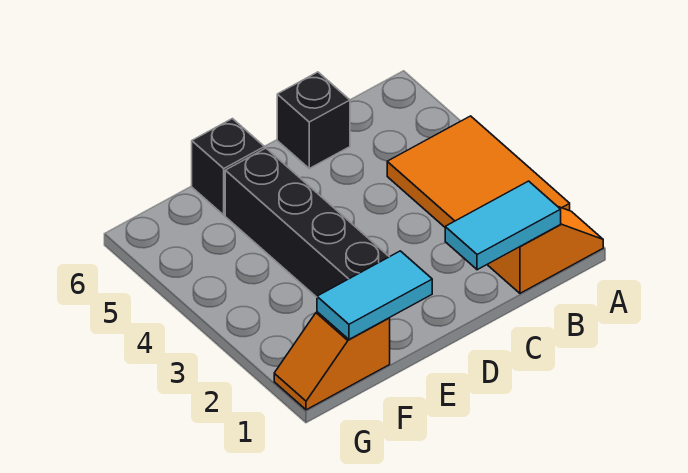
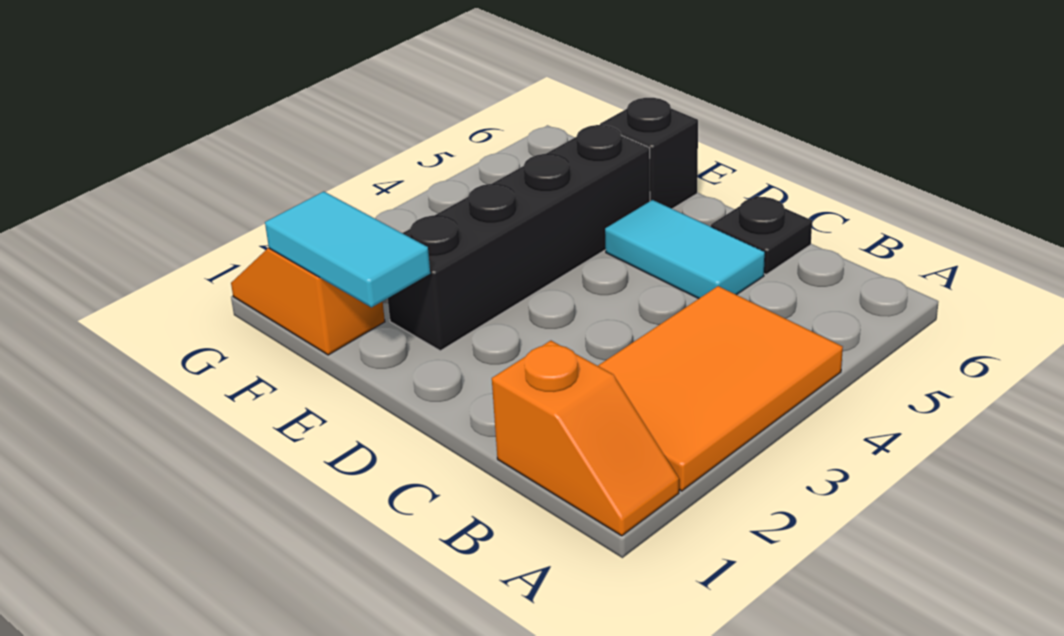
cyan 1x2 tile [445,181,561,270] -> cyan 1x2 tile moved to [605,200,765,299]
black 1x1 brick [277,72,350,168] -> black 1x1 plate [711,196,812,274]

